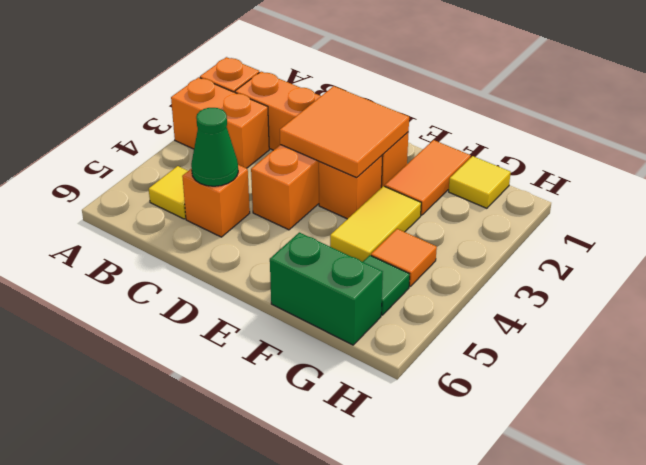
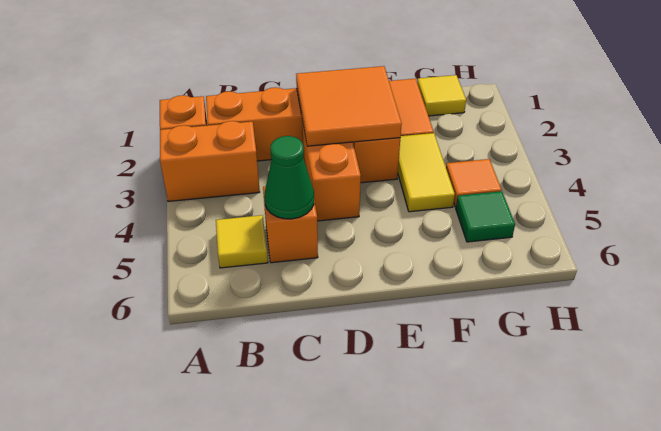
green 1x2 brick [270,232,383,345] -> none

